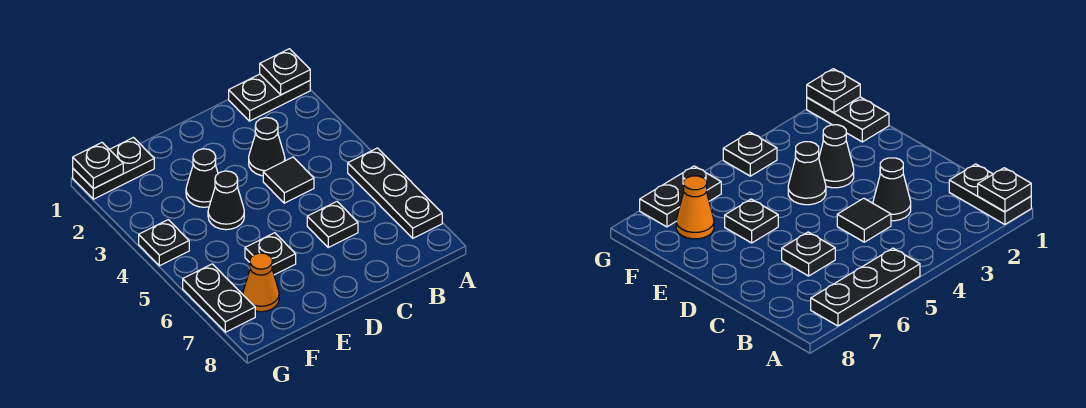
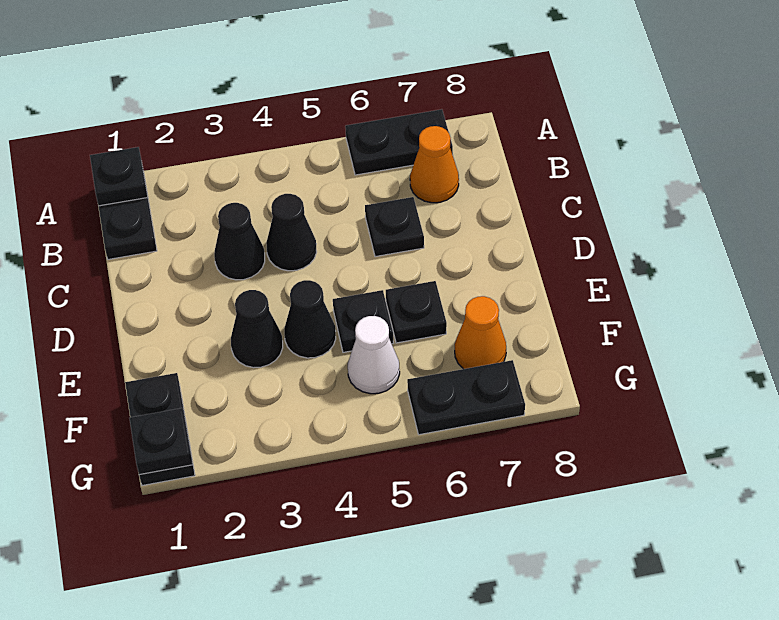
black 1x3 plate [348,148,442,238] -> black 1x2 plate [345,109,453,175]
none -> orange 1x1 cone [410,126,459,203]
black 1x1 tile [263,157,314,203] -> black 1x1 cone [266,194,317,271]
none -> white 1x1 cone [348,316,400,394]
black 1x1 plate [139,220,189,266] -> black 1x1 plate moved to [333,290,393,352]

